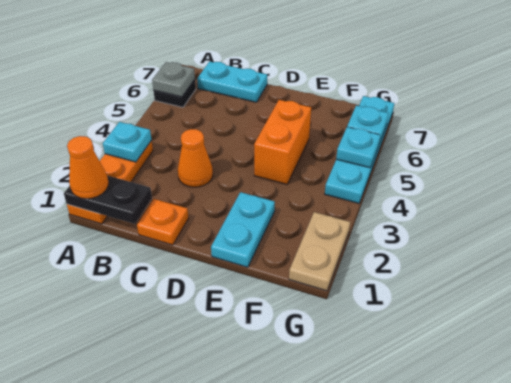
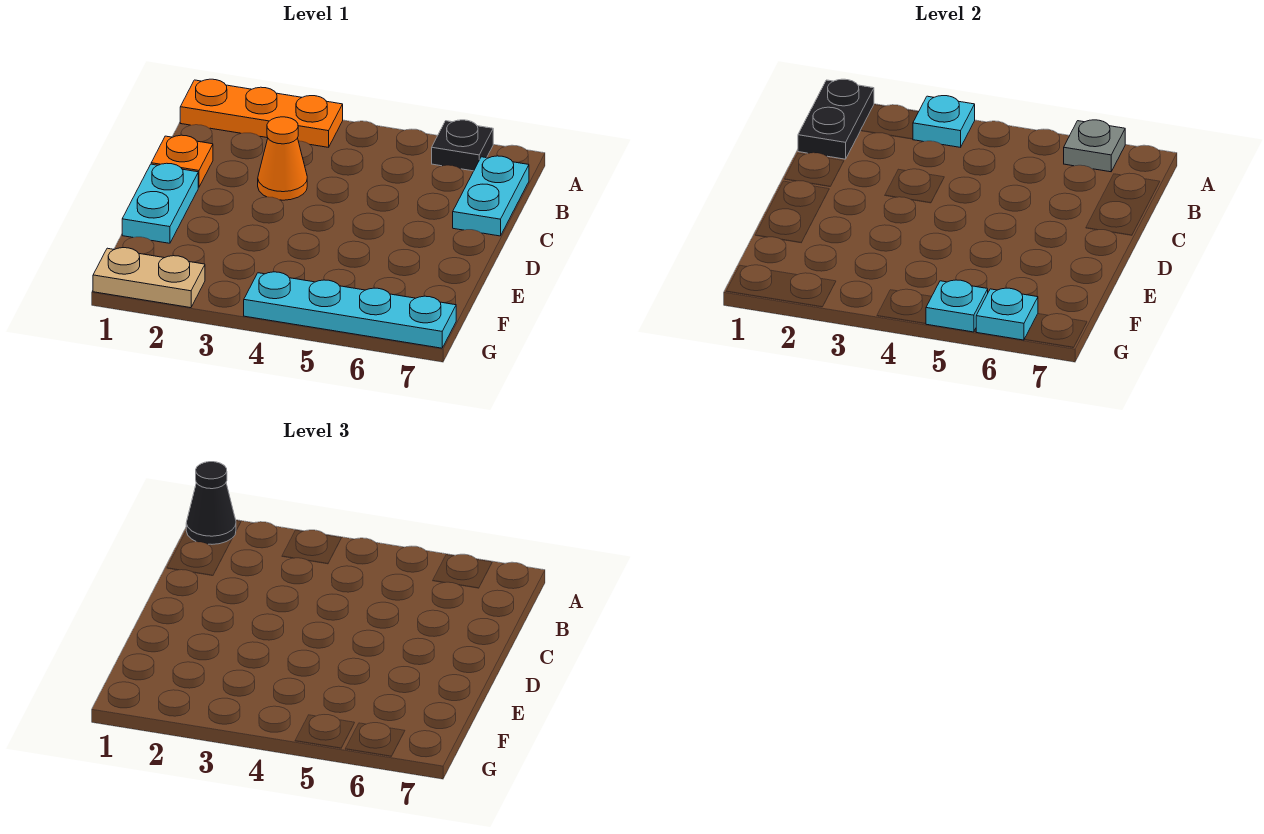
orange 1x1 cone [67,136,108,199] -> black 1x1 cone [186,462,236,544]
cyan 1x2 plate [211,192,275,267] -> cyan 1x2 plate turned to [122,163,198,243]
orange 1x2 brick [254,100,311,184] -> none

